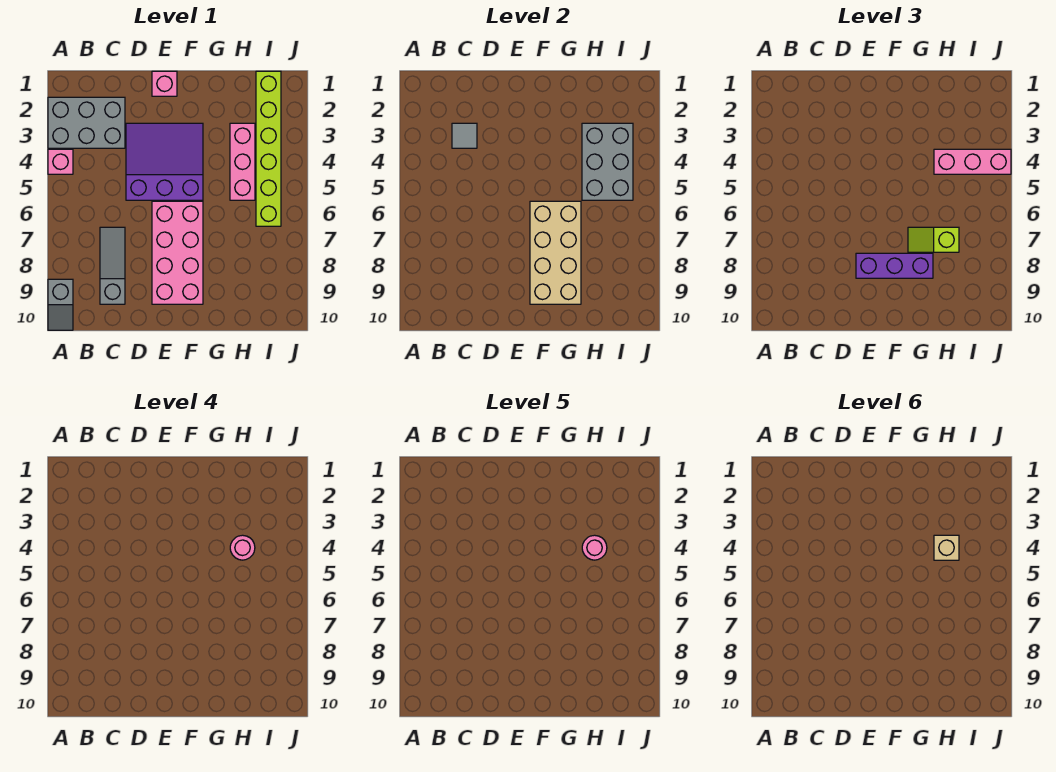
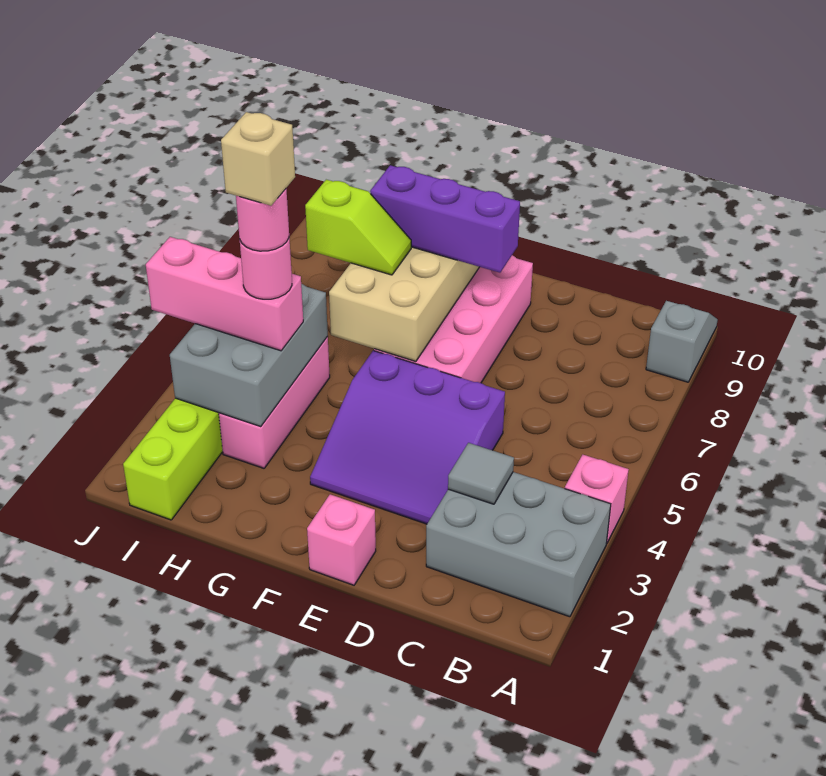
grey 1x3 slope [100,227,125,304] -> none

